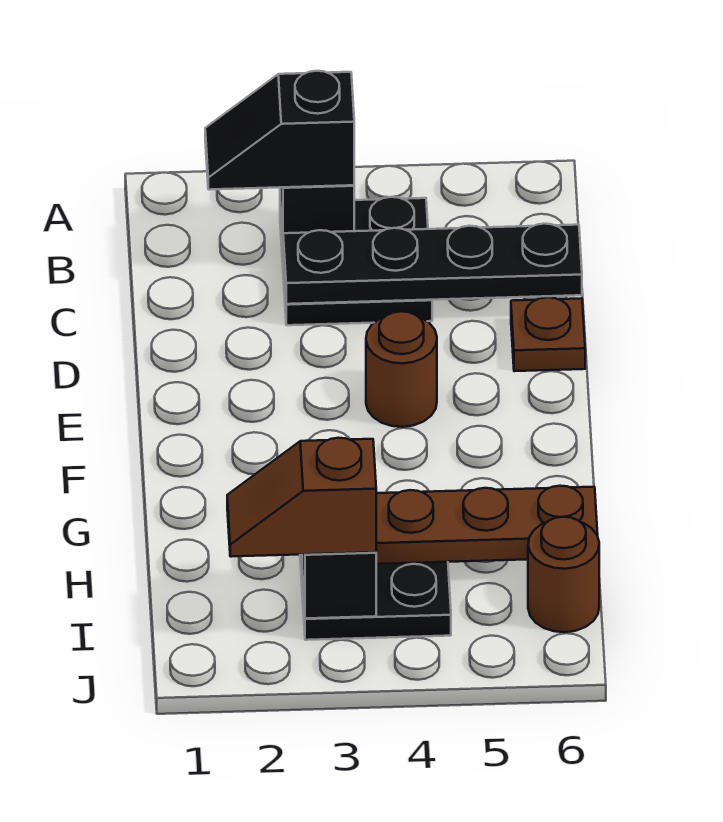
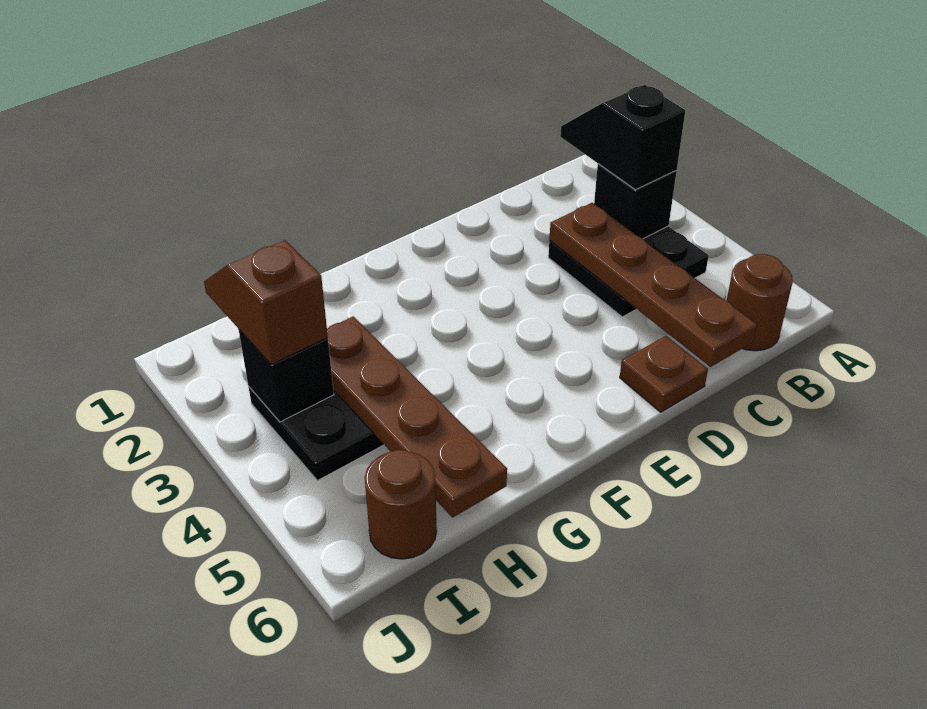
black 1x4 plate [283,224,582,304] -> brown 1x4 plate [549,203,757,367]
brown 1x1 round brick [366,311,437,427] -> brown 1x1 round brick moved to [727,254,793,351]

